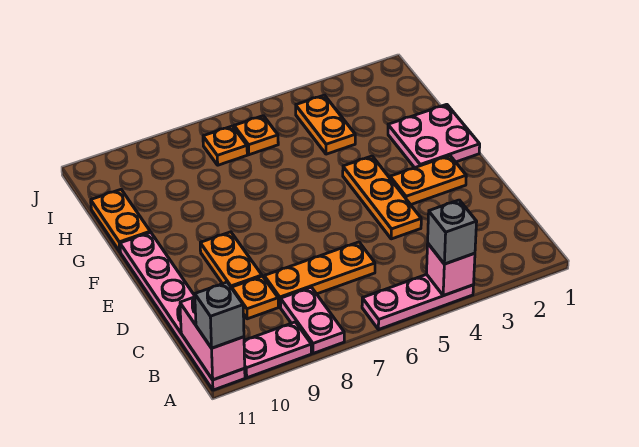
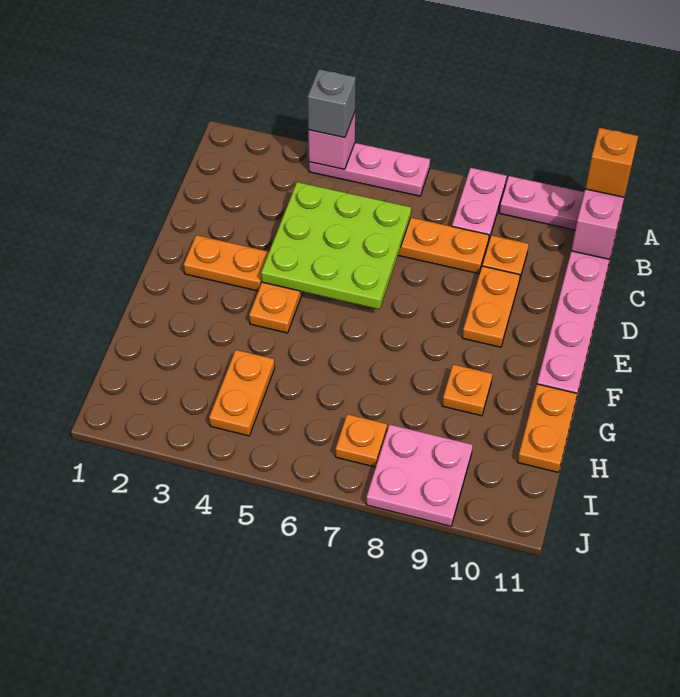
grey 1x1 brick [195,282,244,348] -> orange 1x1 brick [585,128,638,197]
none -> lime 3x3 plate [261,182,411,309]
pink 2x2 plate [388,104,480,168] -> pink 2x2 plate moved to [366,424,473,526]
orange 1x1 plate [234,116,278,155] -> orange 1x1 plate moved to [442,364,492,416]

